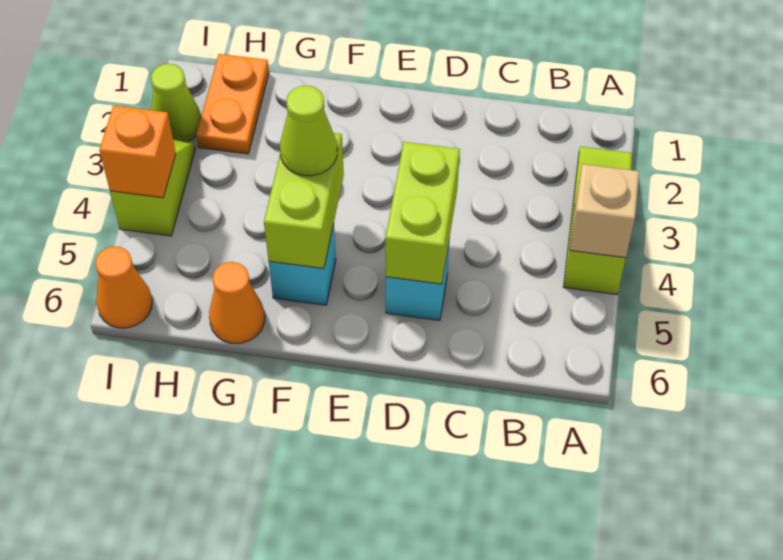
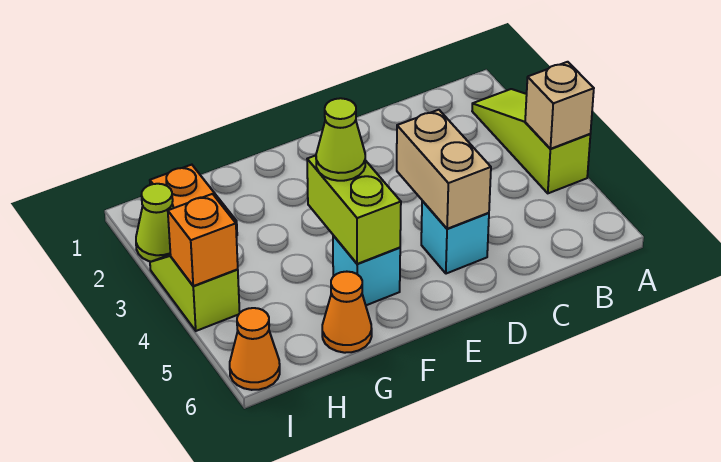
lime 1x2 brick [385,142,460,284] -> tan 1x2 brick [397,110,491,229]

